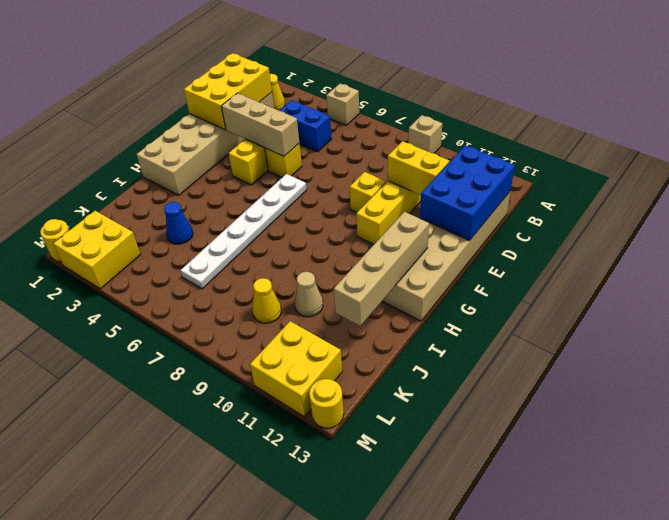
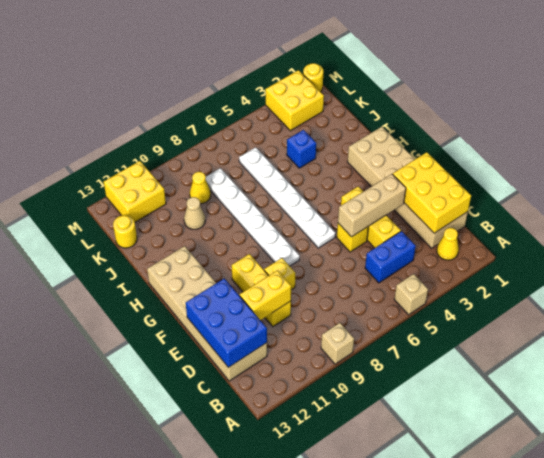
none -> white 1x6 plate [206,168,300,266]
tan 1x4 brick [334,212,429,326] -> none
blue 1x1 cone [164,202,193,244] -> blue 1x1 brick [287,130,316,168]
yellow 1x1 round brick [309,379,344,428] -> yellow 1x1 round brick moved to [113,215,137,248]

